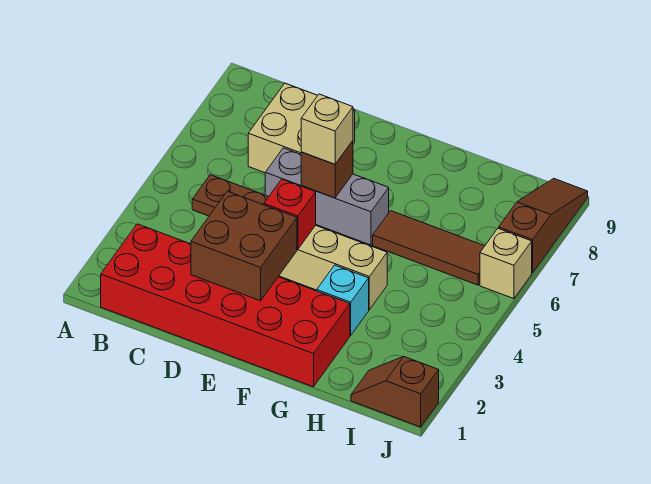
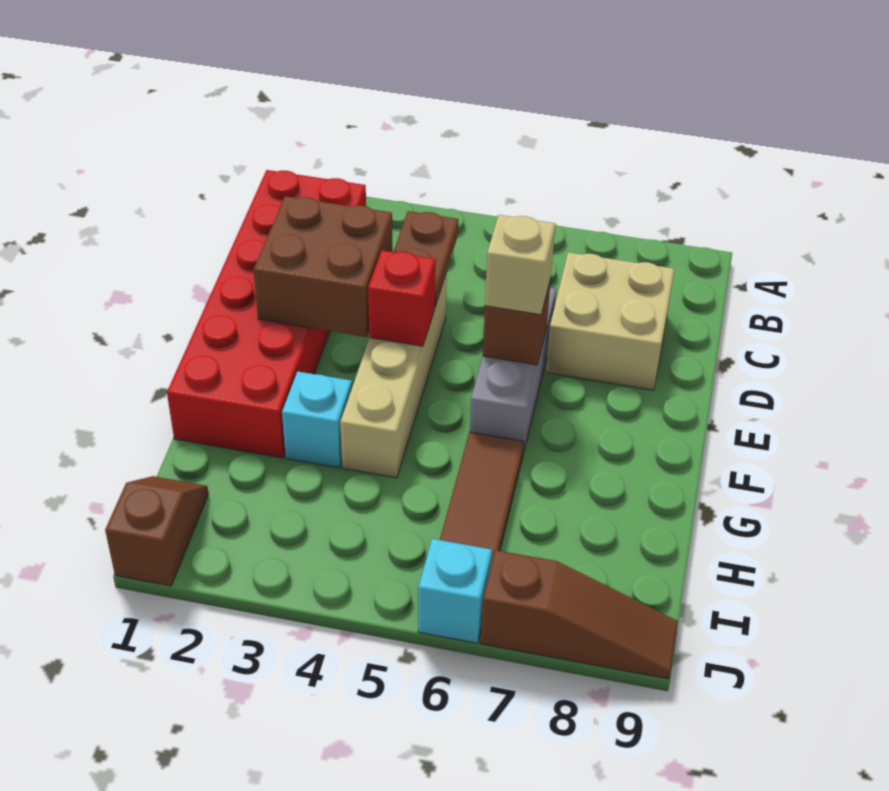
tan 1x1 brick [480,228,532,299] -> cyan 1x1 brick [418,539,492,643]

